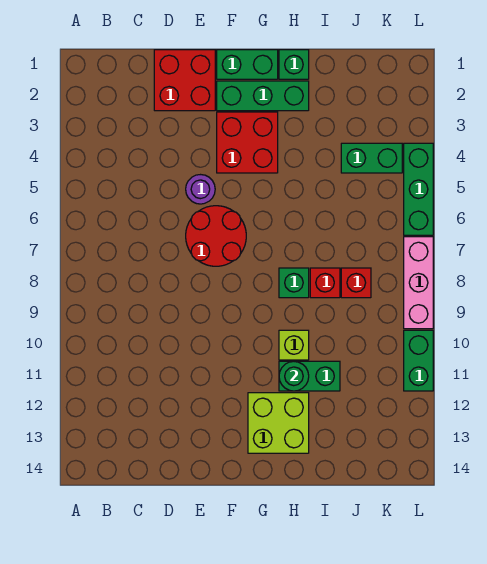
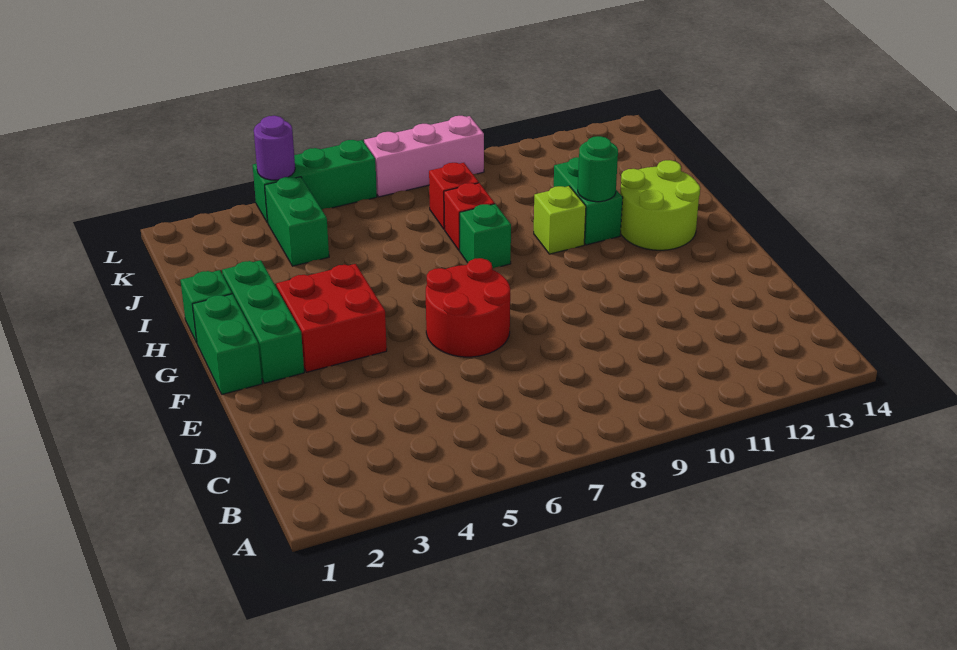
red 2x2 brick [154,50,215,111] -> none
purple 1x1 round brick [186,175,215,204] -> purple 1x1 round brick moved to [254,116,295,180]
lime 2x2 brick [248,393,309,453] -> lime 2x2 round brick [620,160,700,250]
green 1x2 brick [404,330,433,391] -> none

